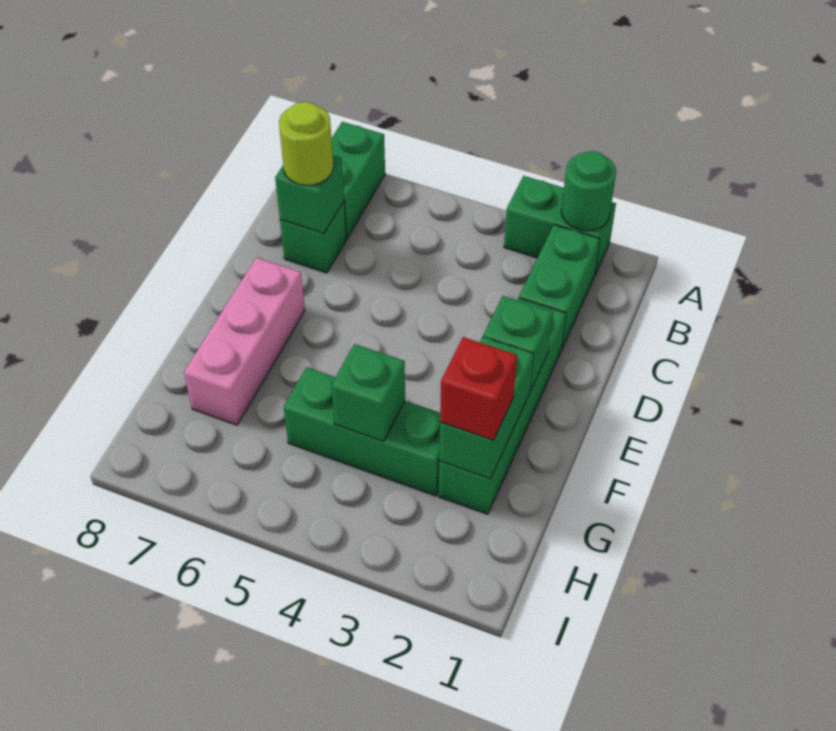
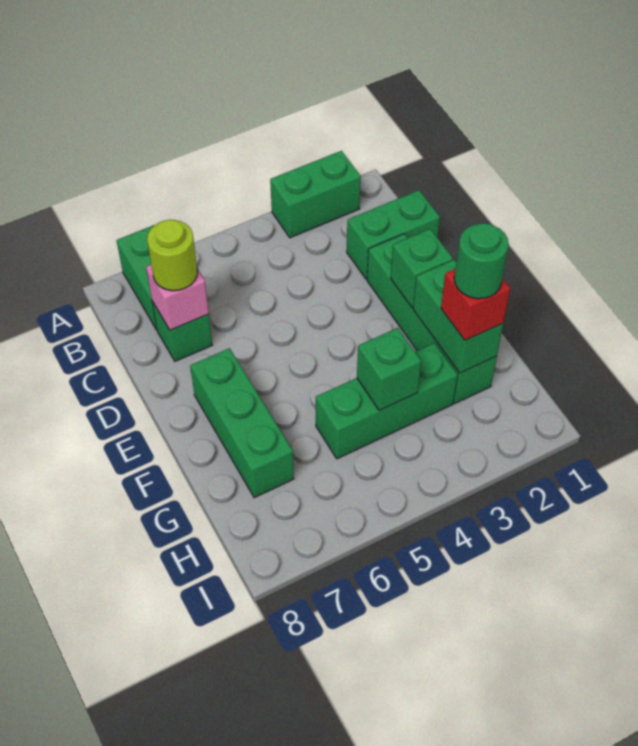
green 1x1 round brick [561,151,616,231] -> green 1x1 round brick moved to [454,223,509,299]
green 1x2 brick [519,225,600,348] -> green 1x2 brick turned to [347,190,440,279]
green 1x1 brick [275,155,344,233] -> pink 1x1 brick [146,265,209,330]
pink 1x3 brick [184,258,305,425] -> green 1x3 brick [190,348,294,498]

